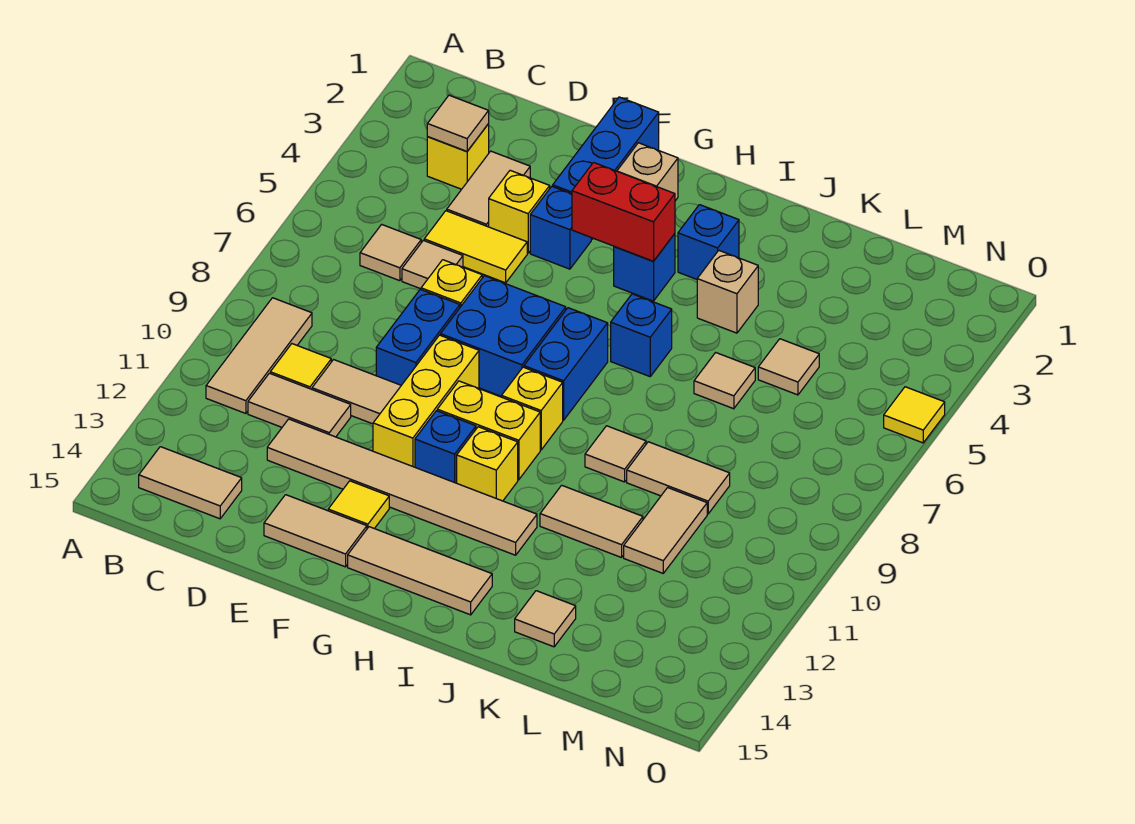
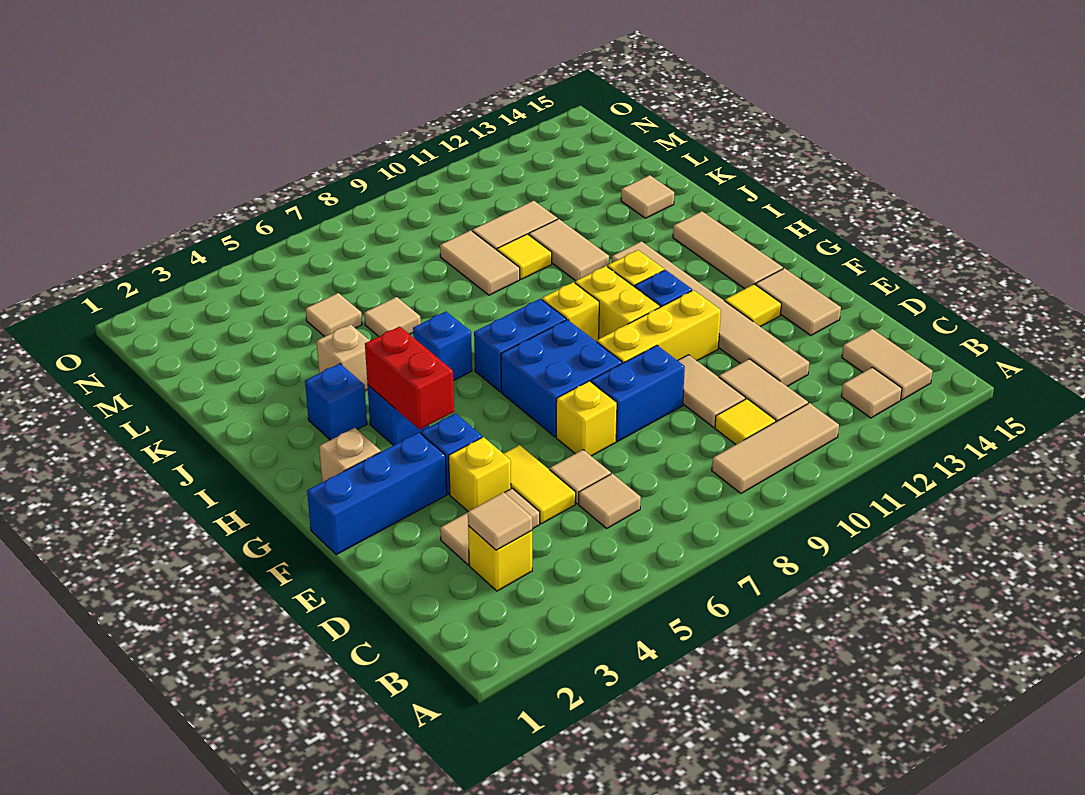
tan 1x1 tile [585,426,646,482] -> tan 1x1 tile moved to [841,367,902,418]
yellow 1x1 tile [884,387,945,443] -> yellow 1x1 tile moved to [497,234,552,279]

